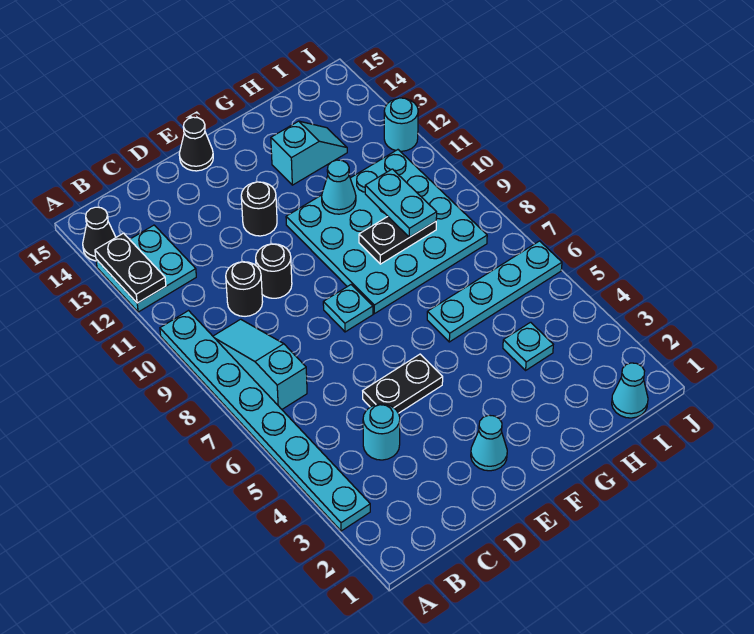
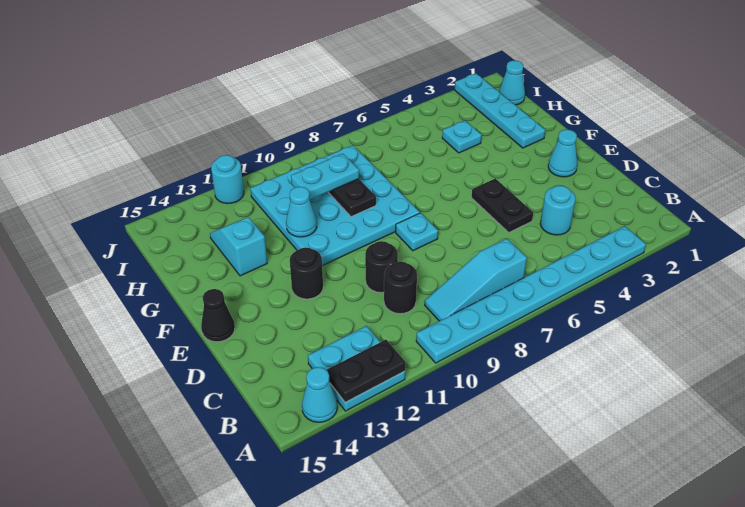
black 1x1 cone [83,207,116,261] -> cyan 1x1 cone [302,367,337,422]
cyan 1x4 plate [427,241,562,342] -> cyan 1x4 plate moved to [455,73,545,148]

